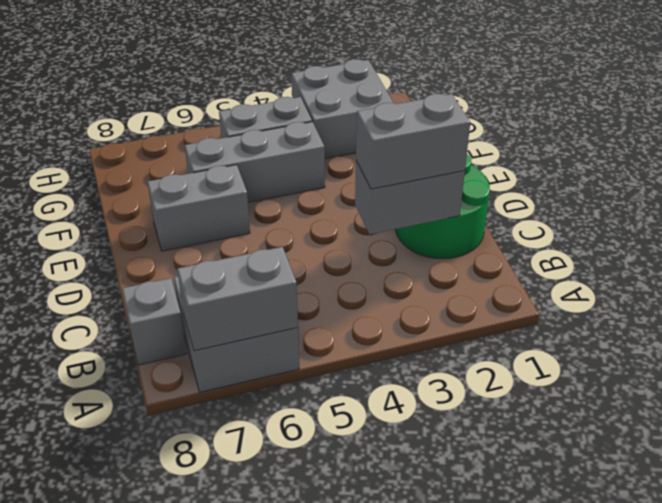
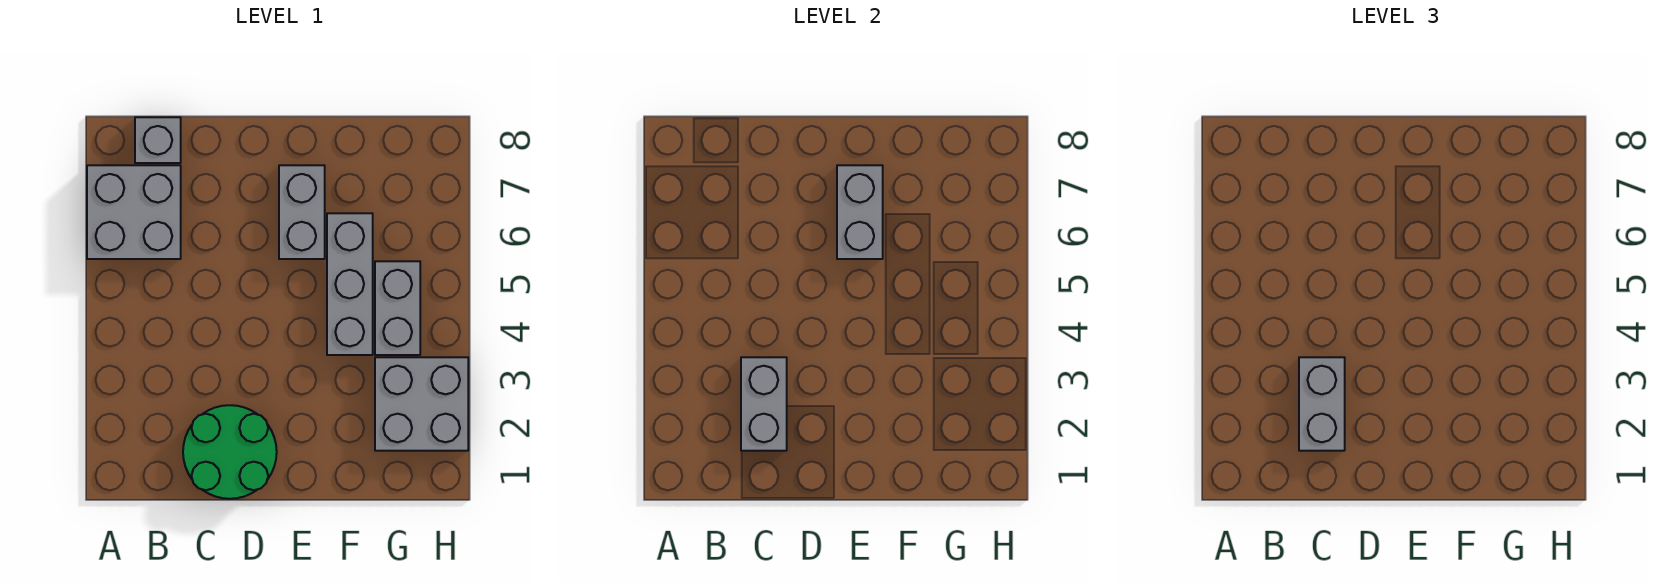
grey 1x2 brick [177,247,298,351] -> grey 1x2 brick moved to [837,165,883,259]

